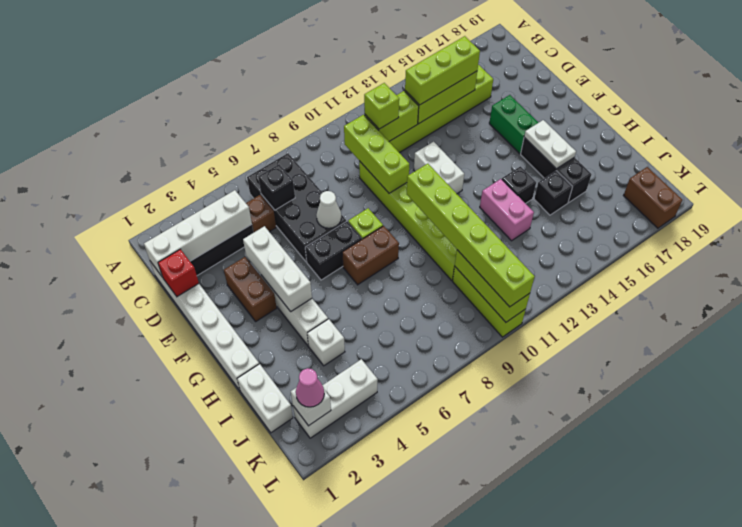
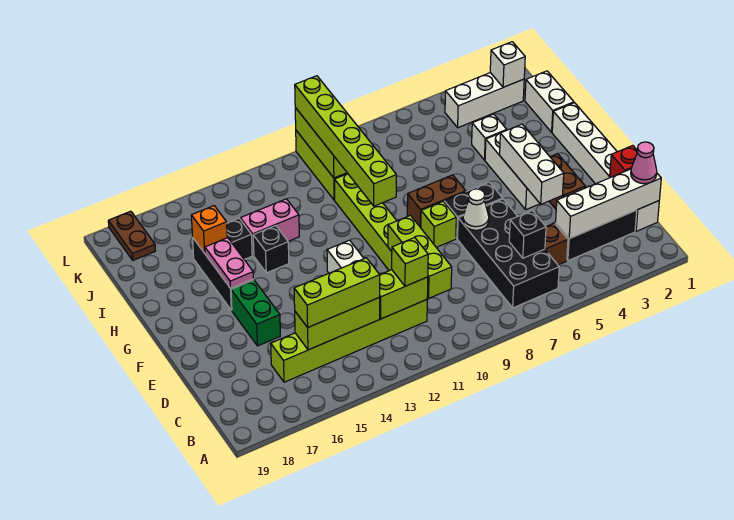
white 1x2 plate [524,120,576,169] -> pink 1x2 plate [205,238,253,288]
pink 1x2 brick [480,179,534,241] -> pink 1x2 brick turned to [240,199,299,256]
none -> orange 1x1 brick [191,206,227,253]
pink 1x1 cone [296,368,324,407] -> pink 1x1 cone moved to [631,142,657,184]
brown 1x2 brick [624,167,682,228] -> brown 1x2 plate [108,211,155,260]

